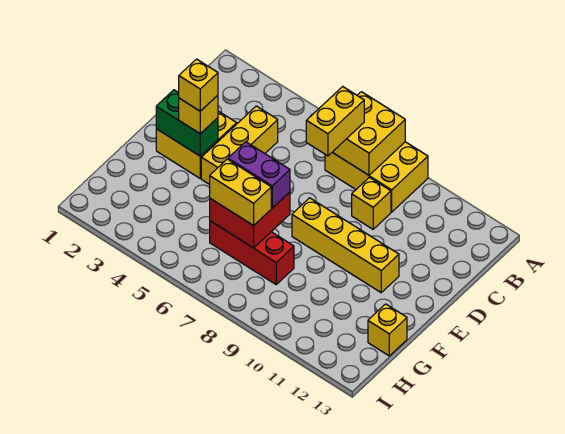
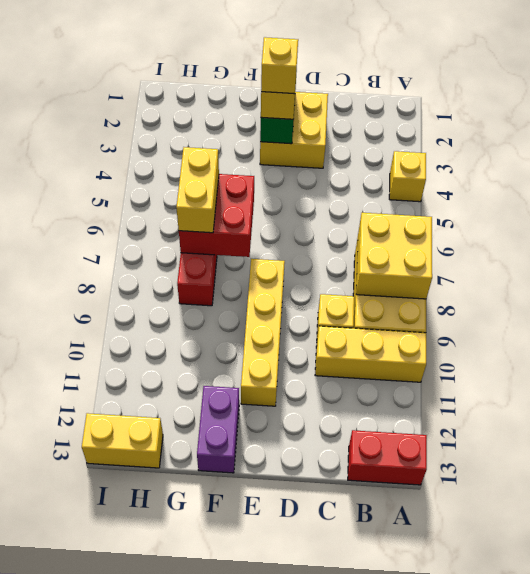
none -> red 1x2 brick [348,430,427,485]
yellow 1x2 brick [306,87,364,156] -> yellow 1x2 brick moved to [82,413,163,468]
yellow 1x3 brick [201,106,278,185] -> yellow 1x3 brick moved to [315,326,426,382]
purple 1x2 brick [228,142,290,208] -> purple 1x2 brick moved to [197,386,239,473]
yellow 1x1 brick [368,304,407,356] -> yellow 1x1 brick moved to [389,151,426,202]

